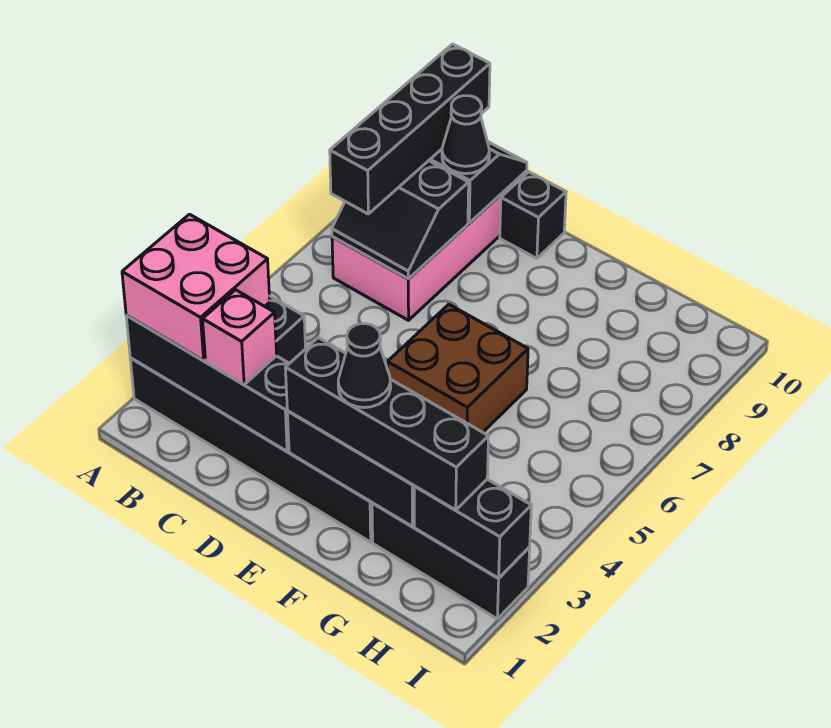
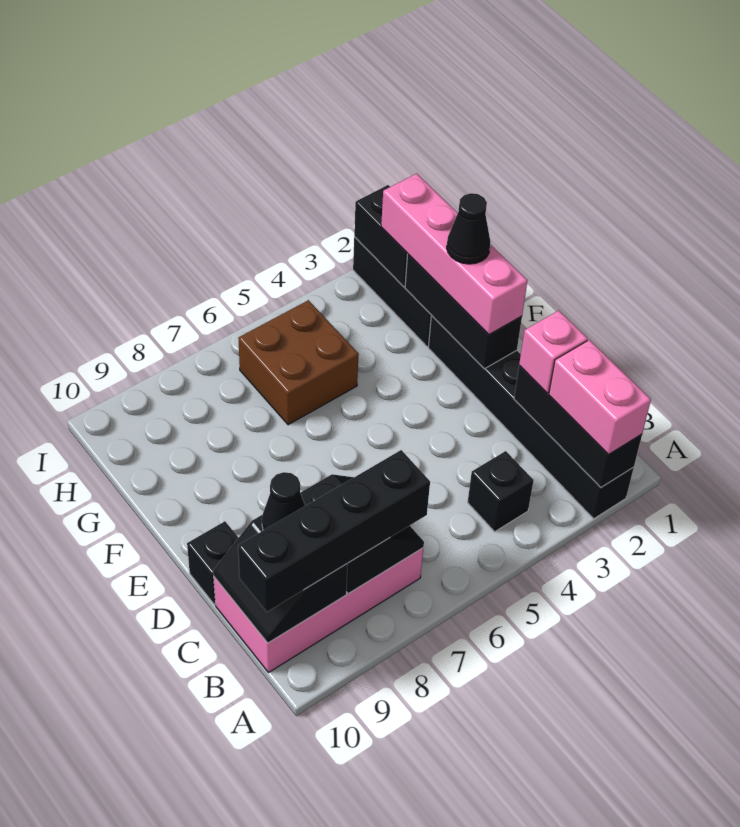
black 1x4 brick [126,315,289,451] -> black 1x3 brick [514,365,642,487]
pink 2x2 brick [122,214,270,361] -> pink 1x2 brick [549,340,651,455]
black 1x4 brick [285,338,489,510] -> pink 1x4 brick [381,173,528,335]
brown 2x2 brick [388,304,528,432] -> brown 2x2 brick moved to [238,300,359,425]

